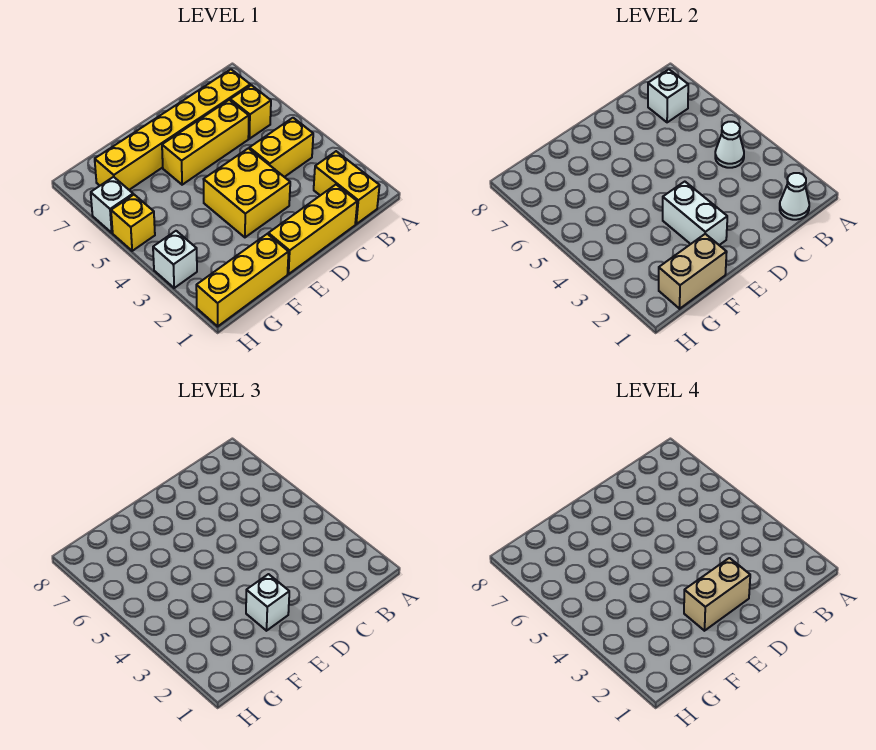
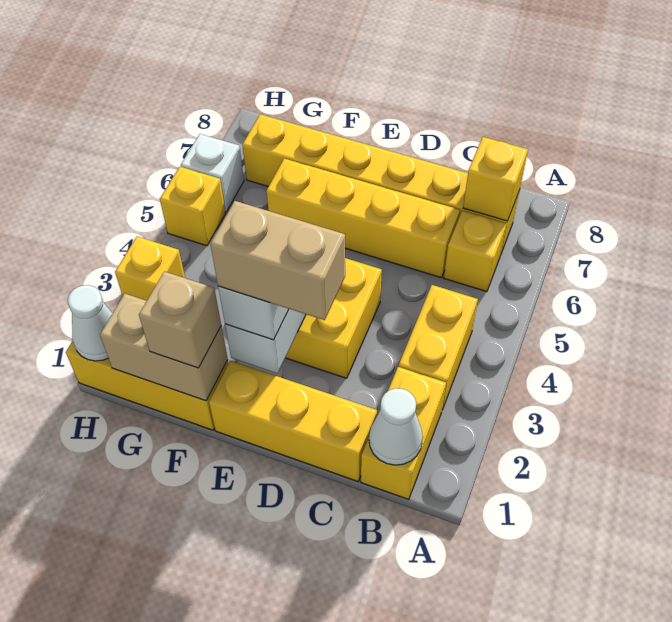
yellow 1x2 brick [249,118,313,177] -> yellow 1x2 brick turned to [399,285,478,410]
white 1x1 cone [715,122,744,168] -> white 1x1 cone moved to [68,285,113,361]
white 1x1 brick [648,69,688,122] -> yellow 1x1 brick [463,137,528,221]
yellow 1x3 brick [162,100,249,185] -> yellow 1x4 brick [267,159,460,278]
none -> tan 1x1 brick [139,272,221,368]
white 1x1 brick [153,231,197,288] -> yellow 1x1 brick [115,237,185,301]

